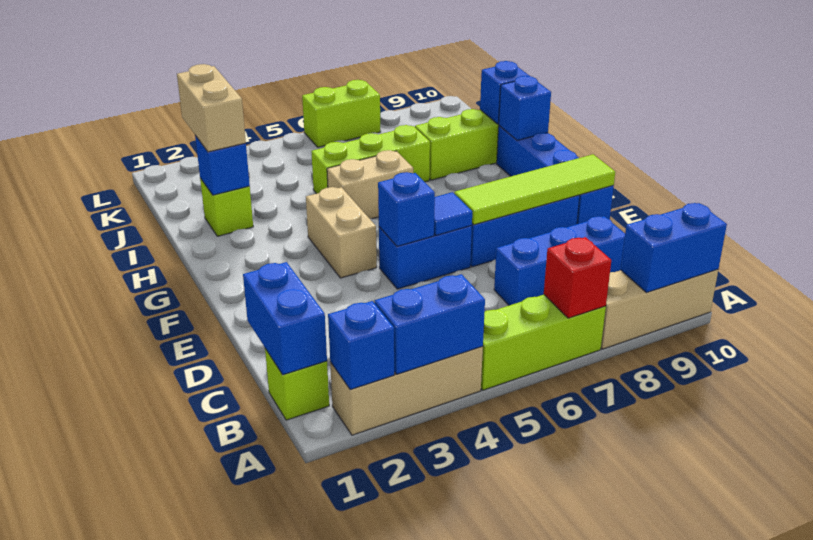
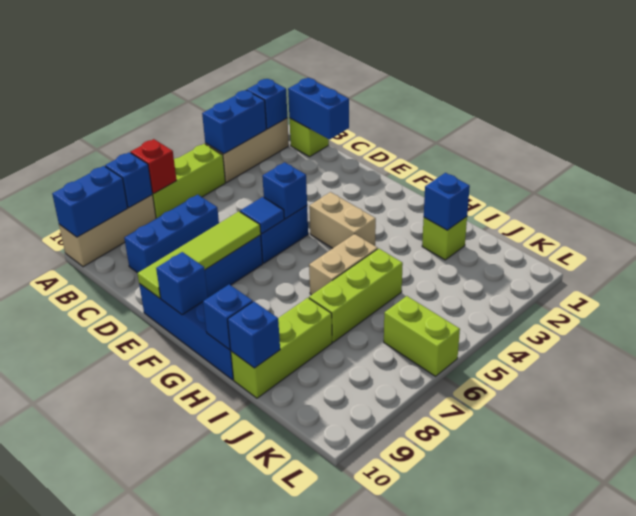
none -> blue 1x1 brick [105,152,152,208]
none -> blue 1x1 brick [156,252,208,315]
tan 1x2 brick [177,64,246,152] -> none
lime 1x2 brick [302,80,381,147] -> lime 1x2 brick turned to [384,296,460,376]

